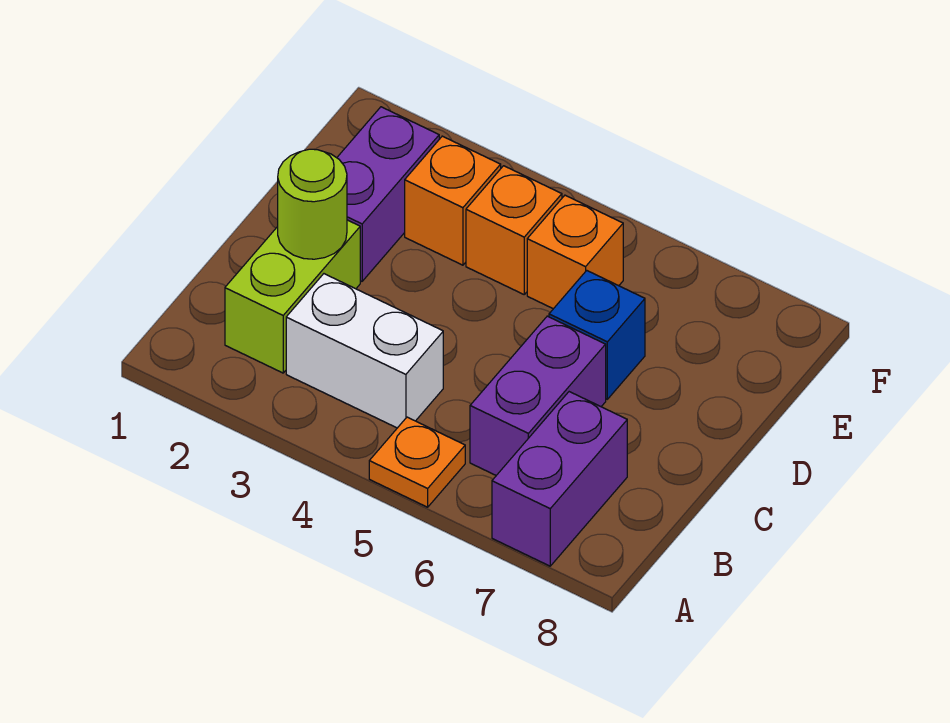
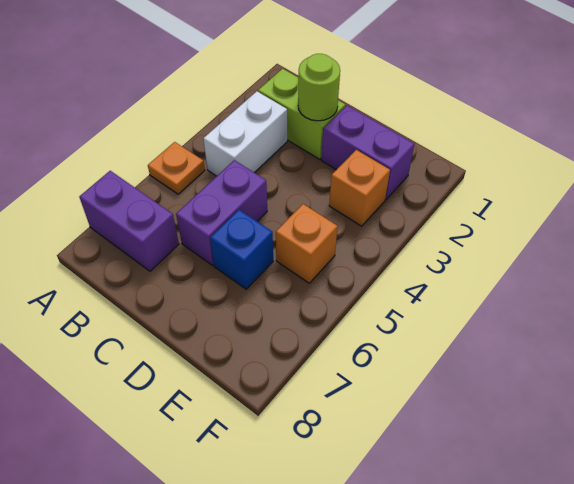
purple 1x2 brick [470,316,606,475] -> purple 1x2 brick turned to [176,160,267,265]
orange 1x1 brick [466,166,562,294] -> none

